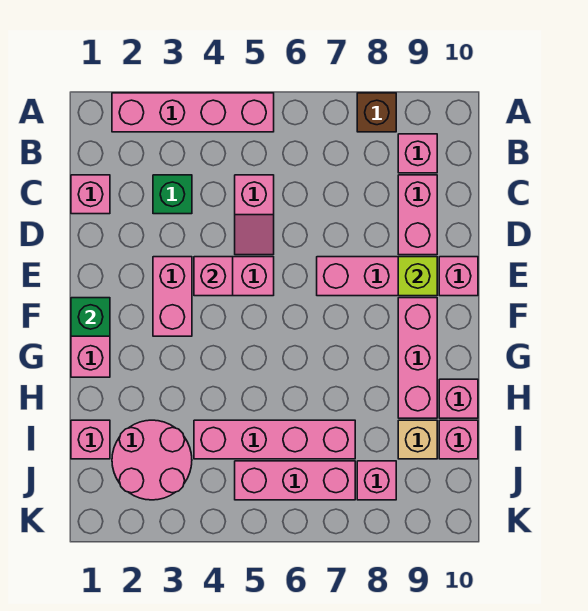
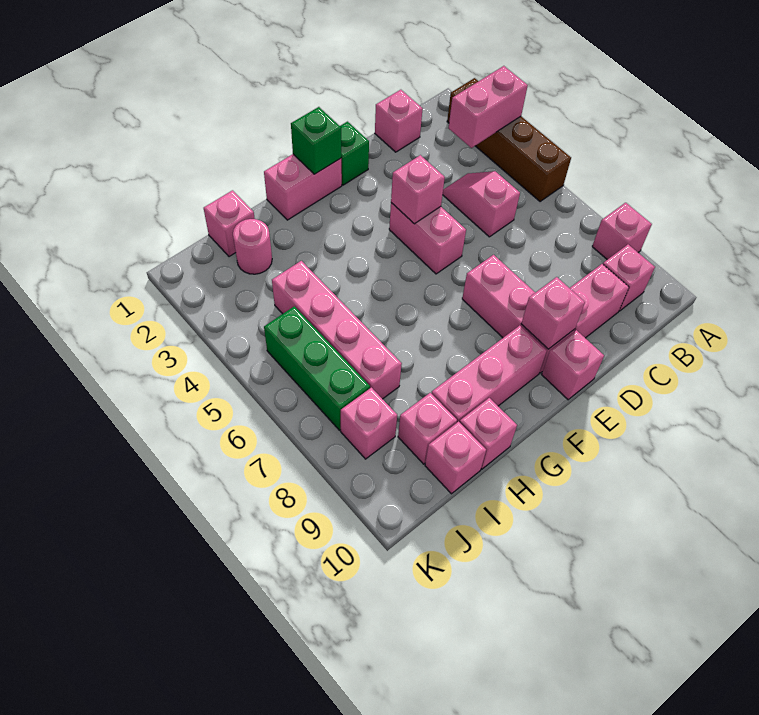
pink 1x4 brick [112,93,274,132] -> brown 1x4 brick [447,78,571,202]
brown 1x1 brick [357,93,396,132] -> pink 1x1 brick [592,203,652,260]
green 1x1 brick [153,175,192,214] -> green 1x1 brick moved to [340,122,369,185]
pink 1x2 slope [235,175,274,255] -> pink 1x2 slope turned to [443,171,520,237]
pink 1x2 brick [153,257,192,336] -> pink 1x2 brick moved to [449,66,528,148]
lime 1x1 brick [398,257,437,296] -> pink 1x1 brick [521,277,585,349]
pink 2x2 round brick [112,420,192,500] -> pink 1x1 round brick [233,219,272,274]
tan 1x1 brick [398,420,437,459] -> pink 1x1 brick [398,393,457,464]
pink 1x3 brick [235,461,355,500] -> green 1x3 brick [264,306,370,430]

